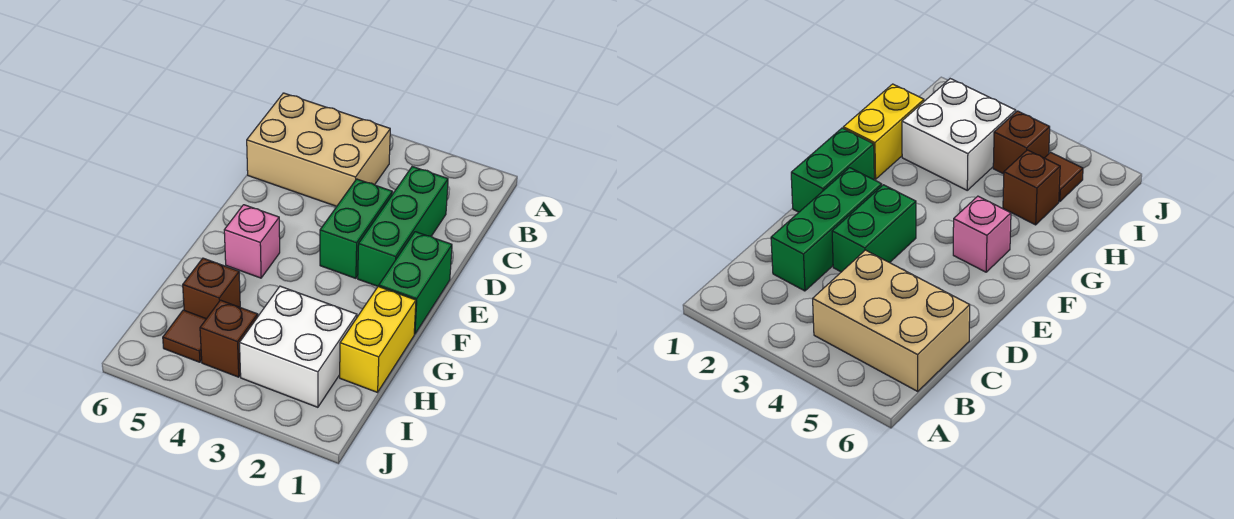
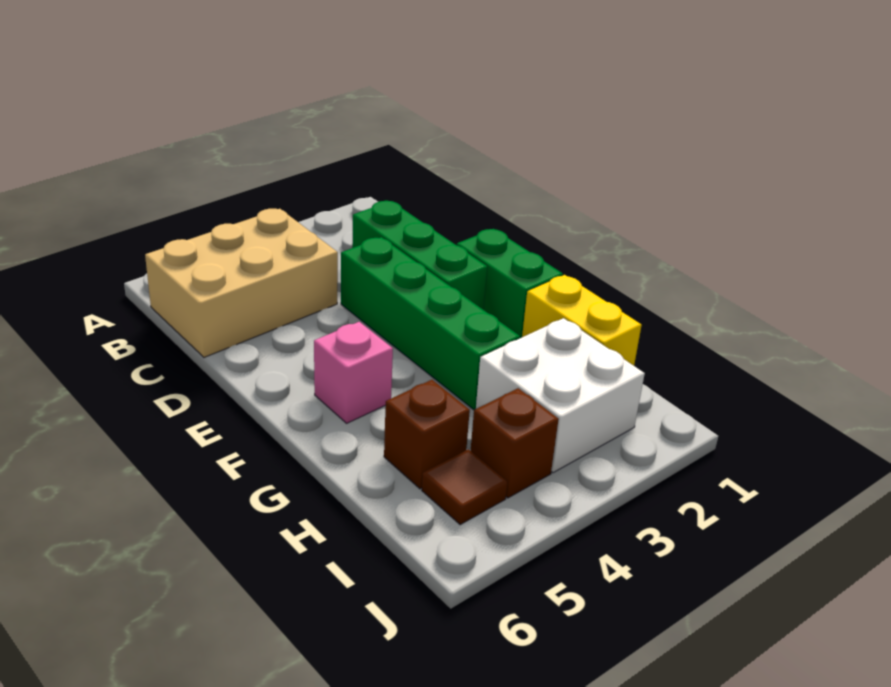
green 1x2 brick [320,179,392,278] -> green 1x4 brick [341,237,520,410]

